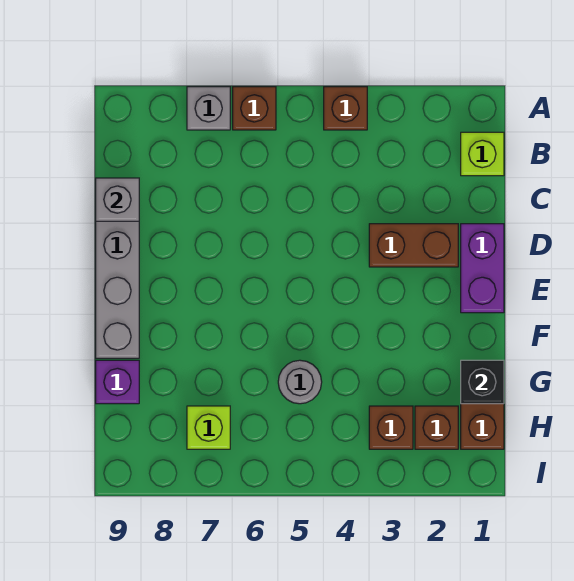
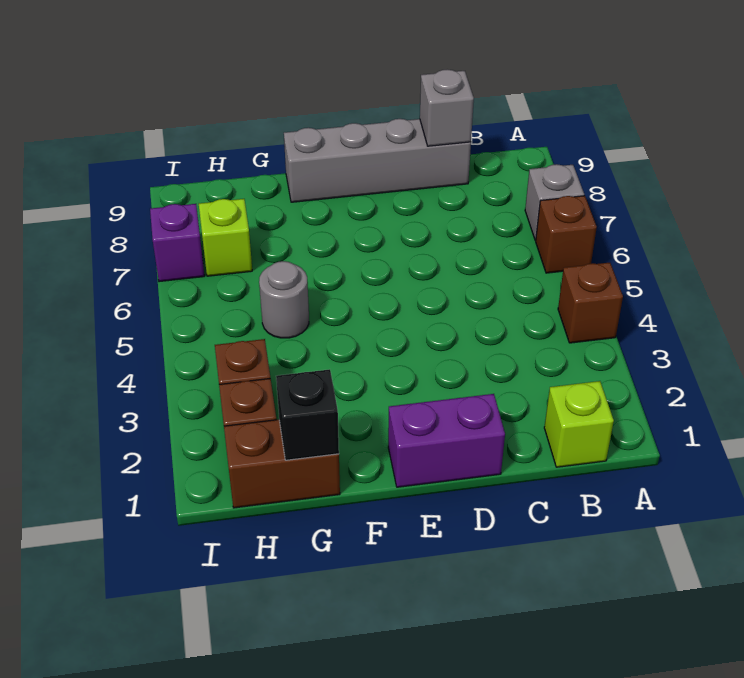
brown 1x2 brick [369,224,458,267] -> none
purple 1x1 brick [96,360,139,404] -> purple 1x1 brick moved to [150,204,205,282]

